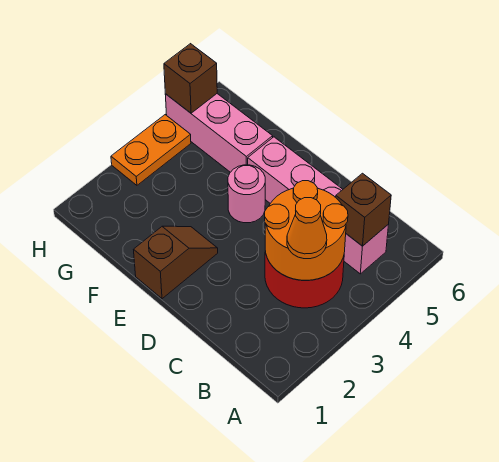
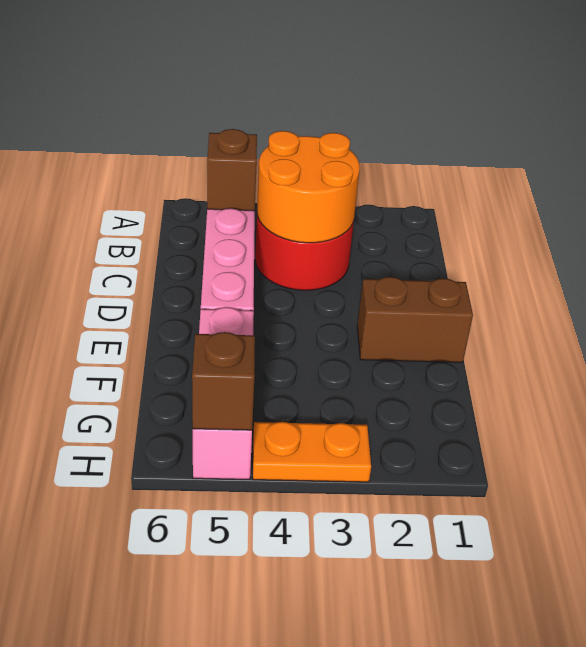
orange 1x1 cone [287,198,327,259] -> none
brown 1x2 slope [134,226,218,299] -> brown 1x2 brick [357,277,473,362]
pink 1x1 round brick [228,165,265,223] -> none

